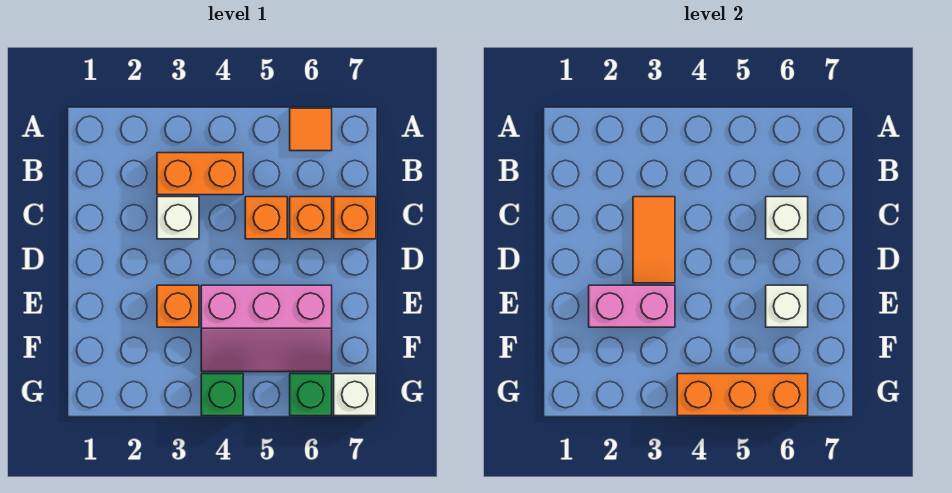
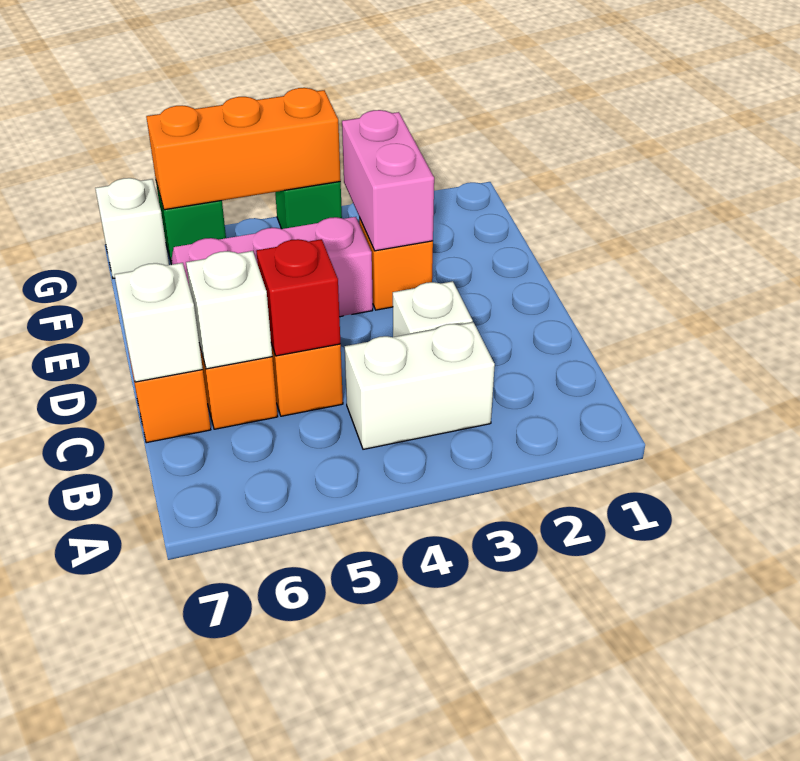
orange 1x1 tile [290,108,332,151] -> none
orange 1x2 brick [157,153,243,195] -> white 1x2 brick [345,322,495,449]
orange 1x2 tile [633,197,675,283] -> none
none -> red 1x1 brick [256,239,341,356]
pink 1x2 brick [589,285,675,327] -> pink 1x2 brick turned to [342,110,434,251]
white 1x1 brick [766,285,808,327] -> white 1x1 brick moved to [115,263,203,382]

